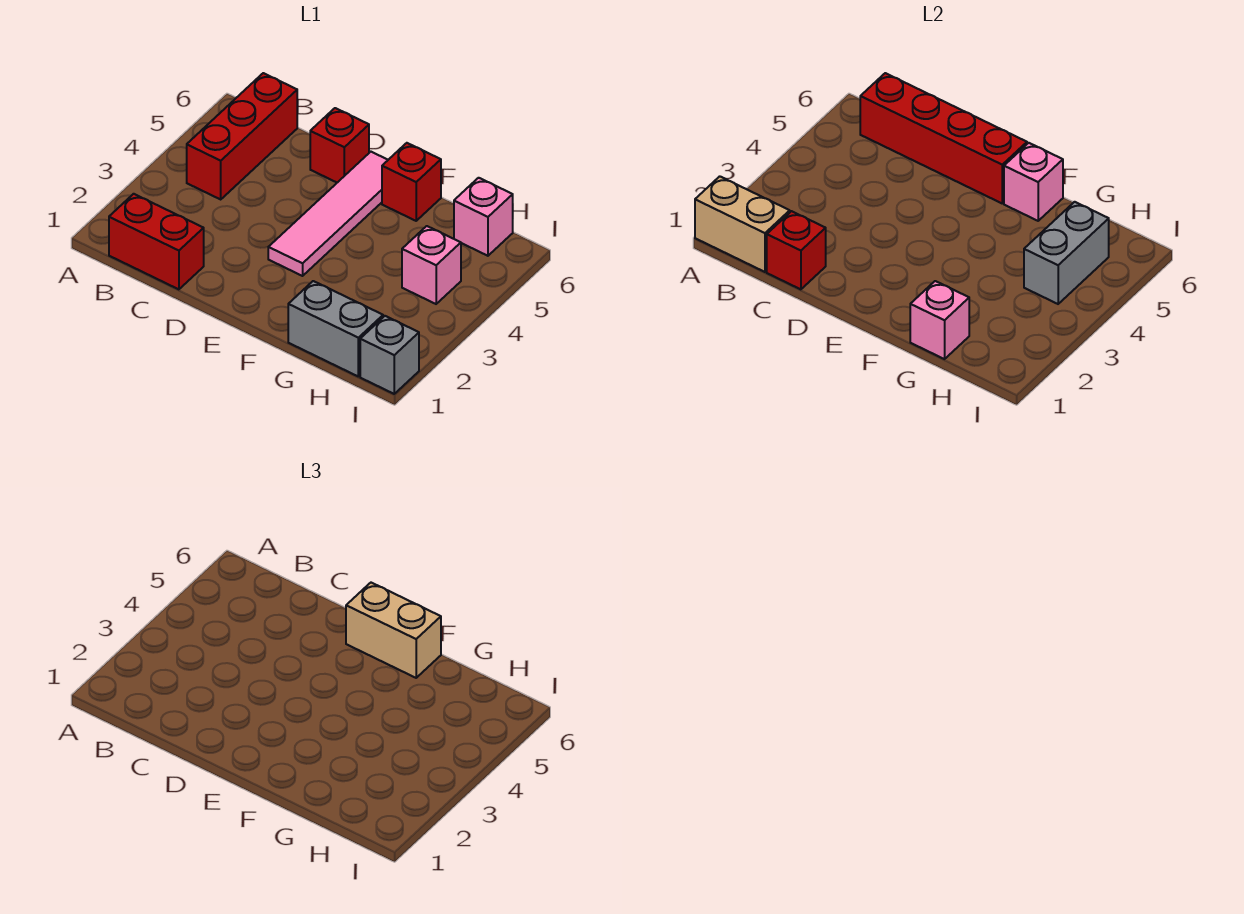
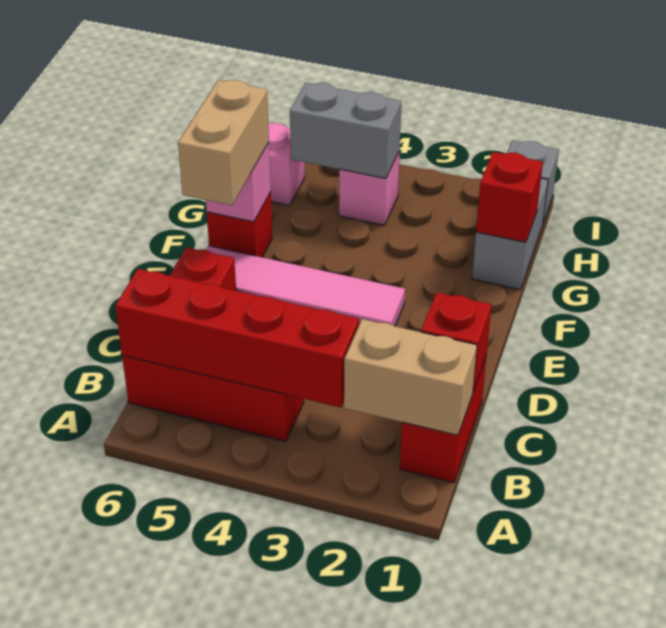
tan 1x2 brick [695,176,790,272] -> tan 1x2 brick turned to [344,319,477,435]
red 1x4 brick [860,73,1027,203] -> red 1x4 brick turned to [115,269,359,407]
pink 1x1 brick [910,281,969,359] -> red 1x1 brick [476,152,543,242]

